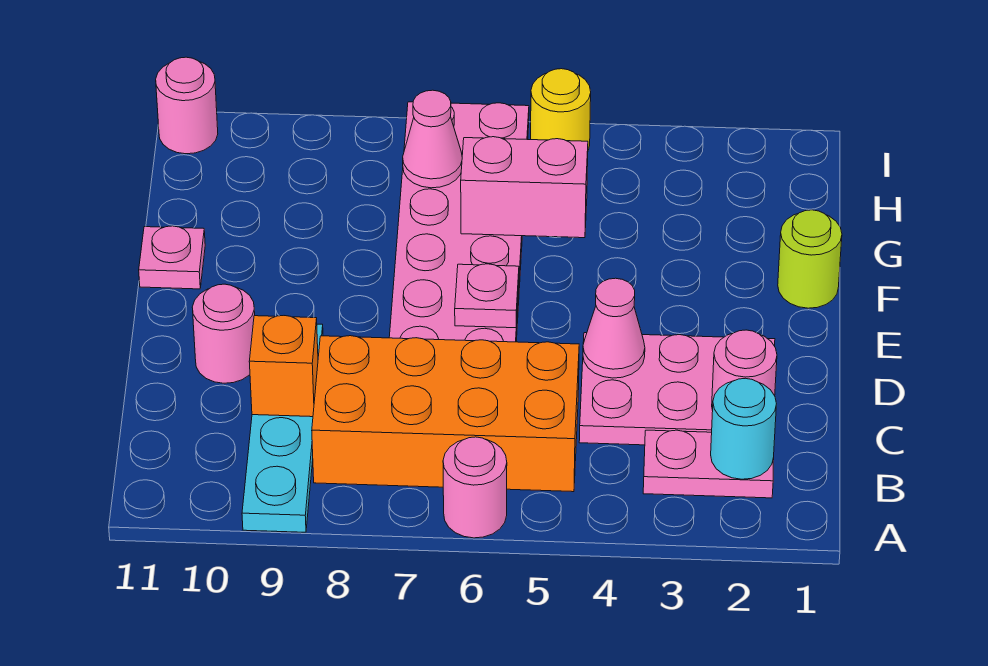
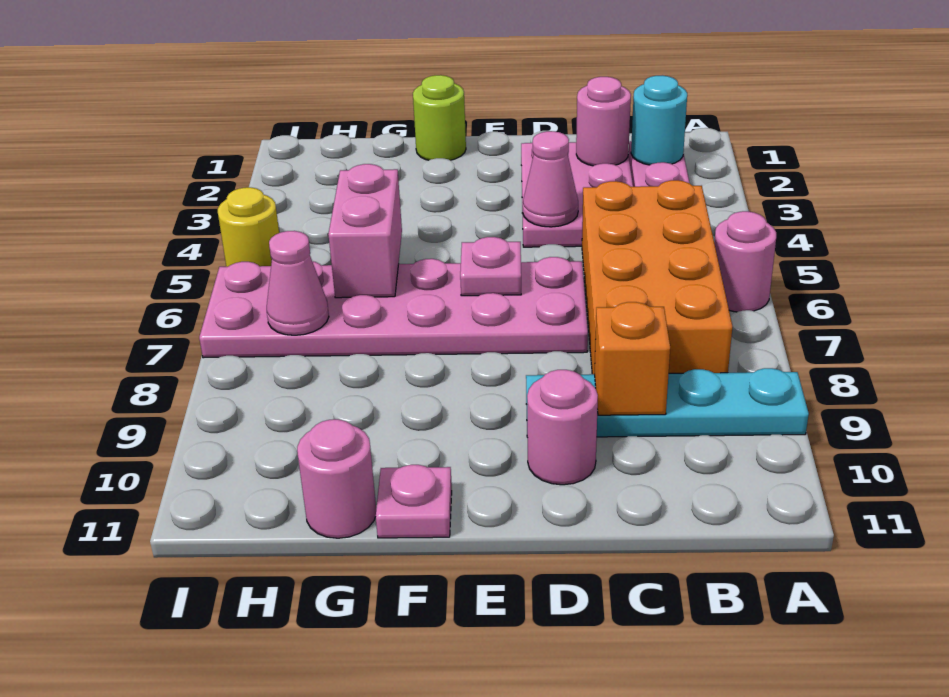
pink 1x1 round brick [156,57,218,154] -> pink 1x1 round brick moved to [297,419,376,538]

